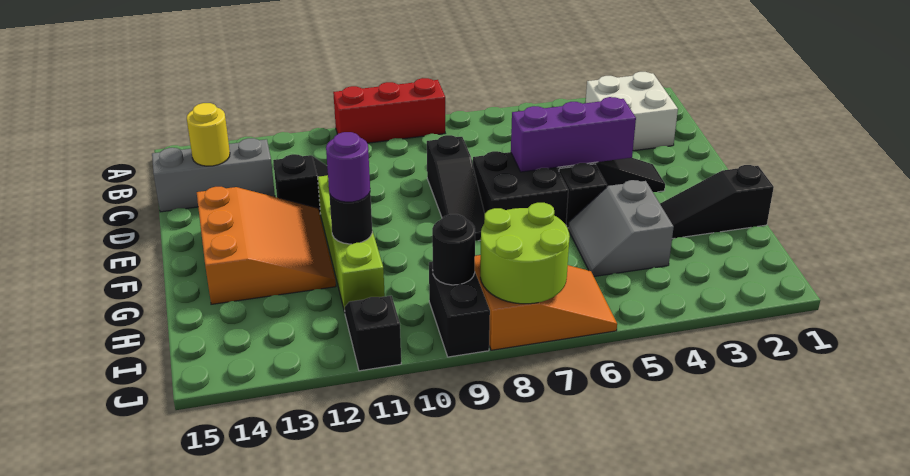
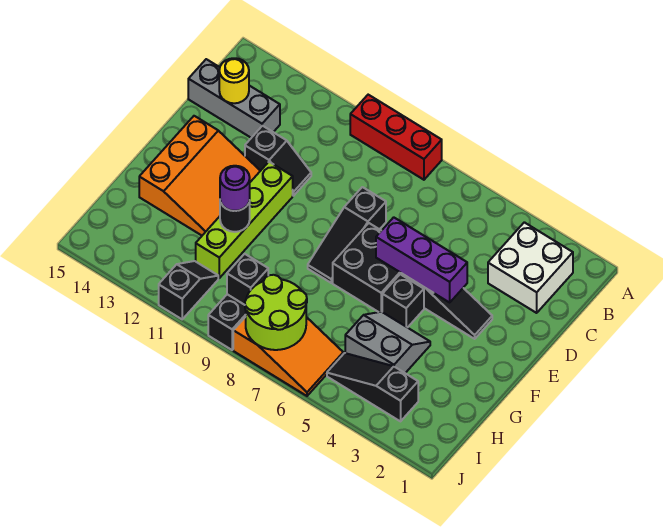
black 1x3 slope [660,165,774,239] -> black 1x3 slope moved to [327,353,418,421]
grey 2x2 slope [568,180,674,276] -> grey 2x2 slope turned to [345,312,430,373]
black 1x1 round brick [432,214,475,285] -> black 1x1 brick [227,254,268,305]

